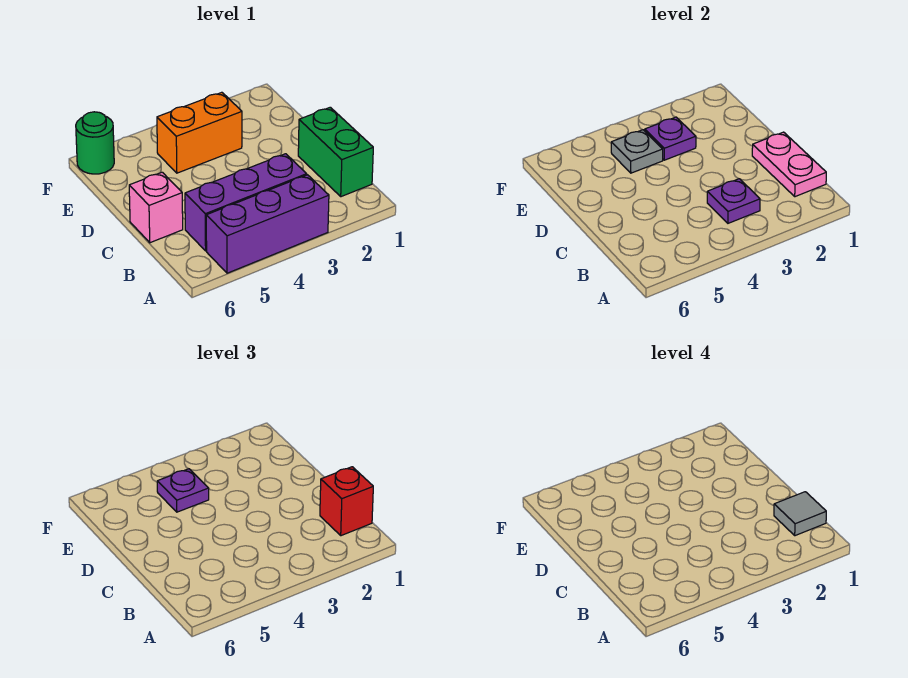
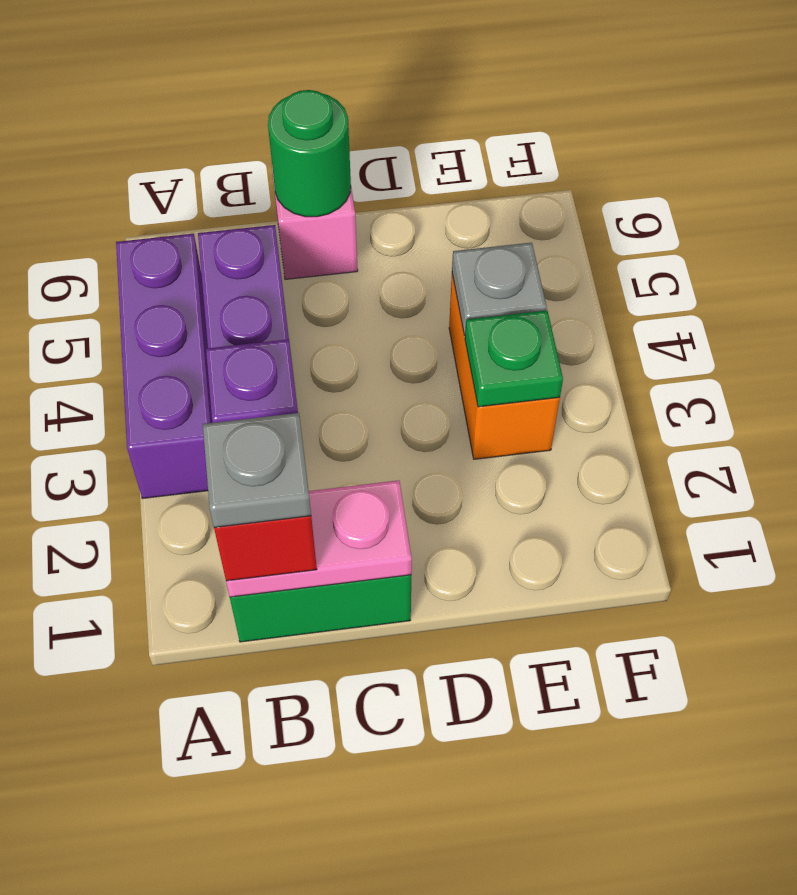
grey 1x1 tile [774,492,826,536] -> grey 1x1 plate [203,413,311,527]
purple 1x1 plate [645,117,696,160] -> green 1x1 plate [465,311,563,407]
purple 1x1 plate [157,469,209,512] -> none
green 1x1 round brick [76,112,114,174] -> green 1x1 round brick moved to [268,90,351,217]

